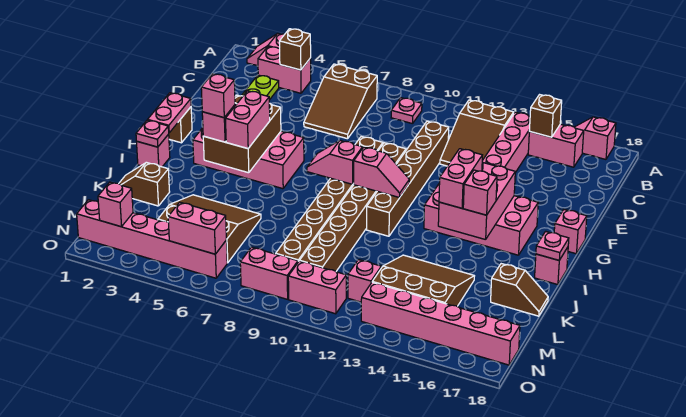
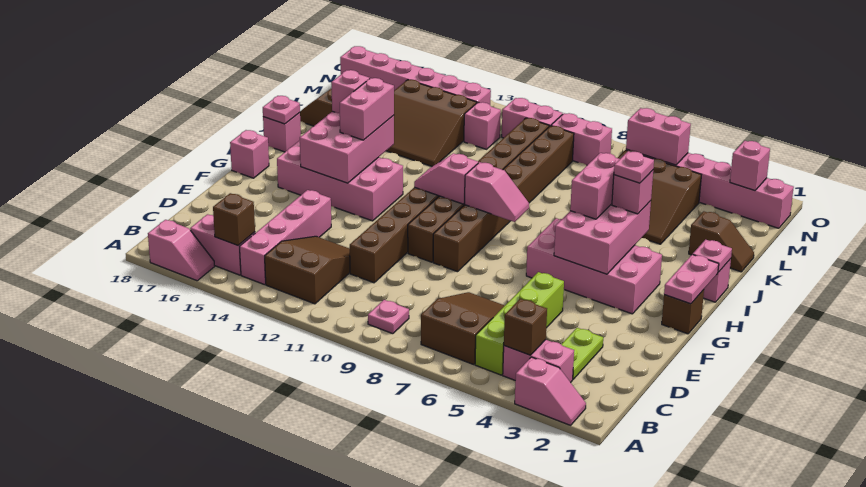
none -> lime 1x4 brick [475,272,564,375]
brown 2x3 brick [203,95,281,173] -> pink 2x3 brick [554,201,651,274]
pink 1x1 brick [201,74,235,118] -> pink 1x1 plate [614,151,654,183]

